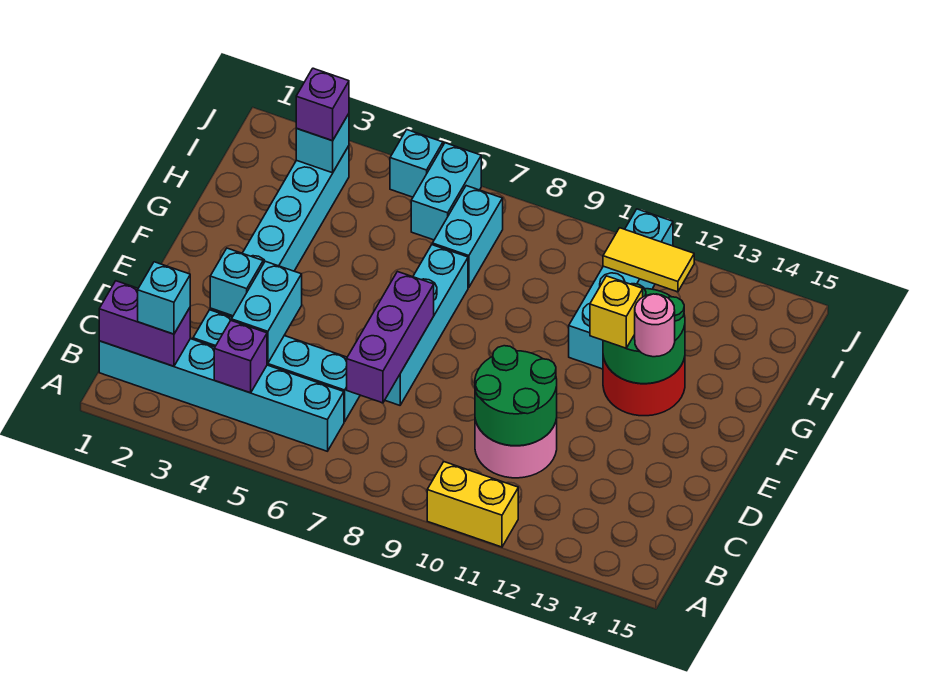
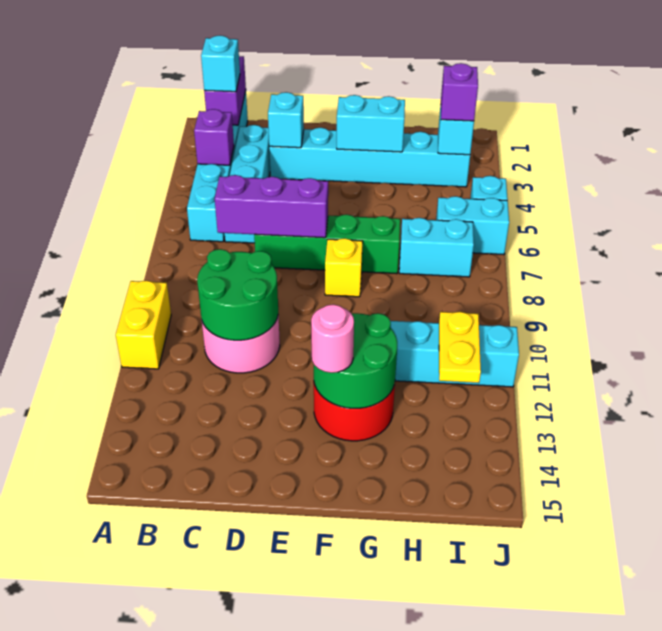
cyan 1x2 brick [231,261,302,363] -> cyan 1x2 brick moved to [337,95,405,152]
cyan 1x4 brick [385,245,468,405] -> green 1x4 brick [254,214,400,274]
yellow 1x1 brick [590,276,643,348] -> yellow 1x1 brick moved to [325,238,363,297]
yellow 1x2 tile [603,228,694,292] -> yellow 1x2 plate [439,312,481,383]

